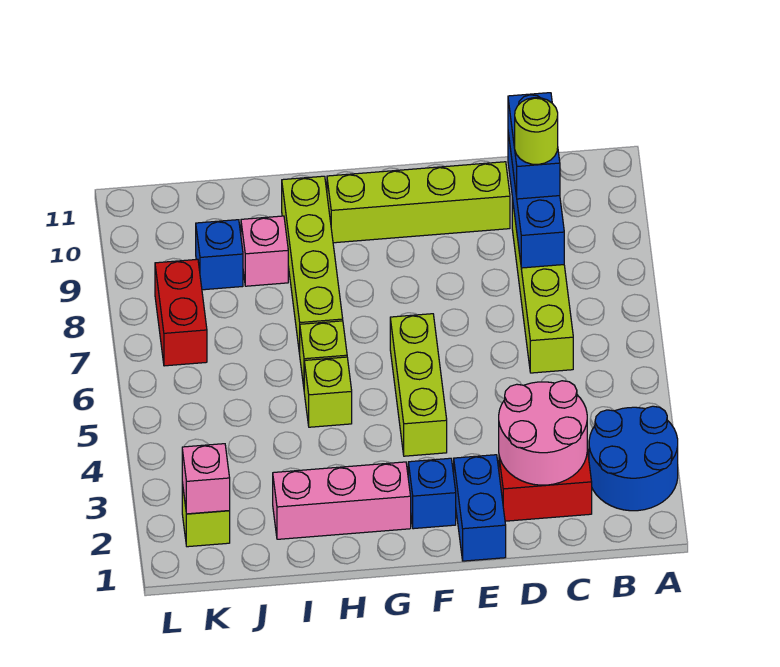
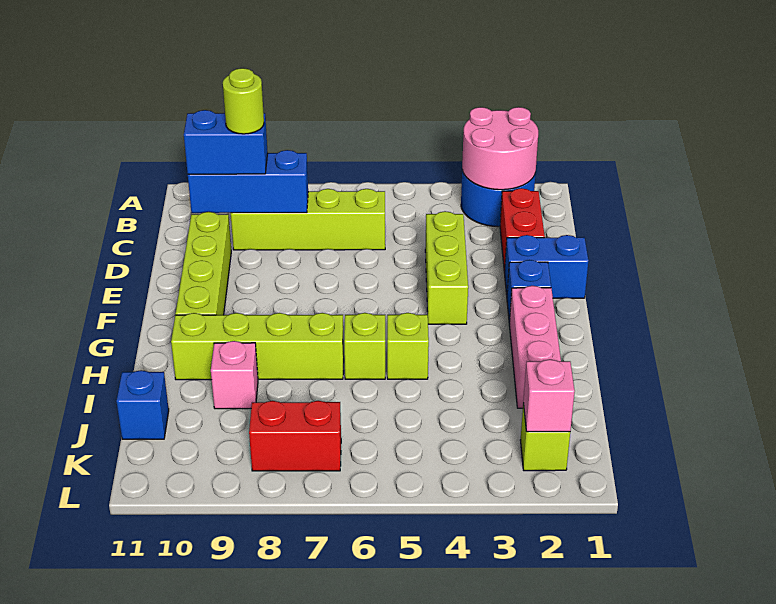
pink 2x2 round brick [499,381,587,485] -> pink 2x2 round brick moved to [462,107,538,190]
lime 1x3 brick [390,314,447,456] -> lime 1x3 brick turned to [425,211,468,324]
blue 1x1 brick [196,220,243,290] -> blue 1x1 brick moved to [116,370,169,439]

